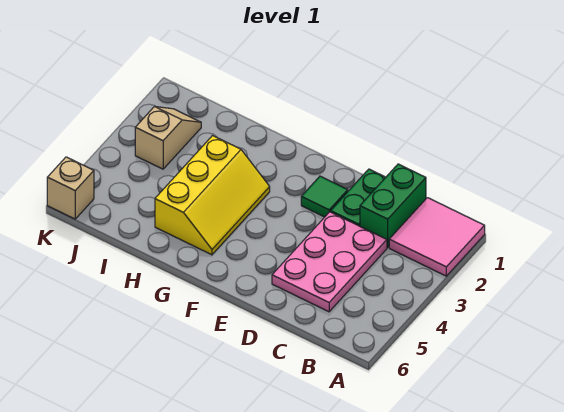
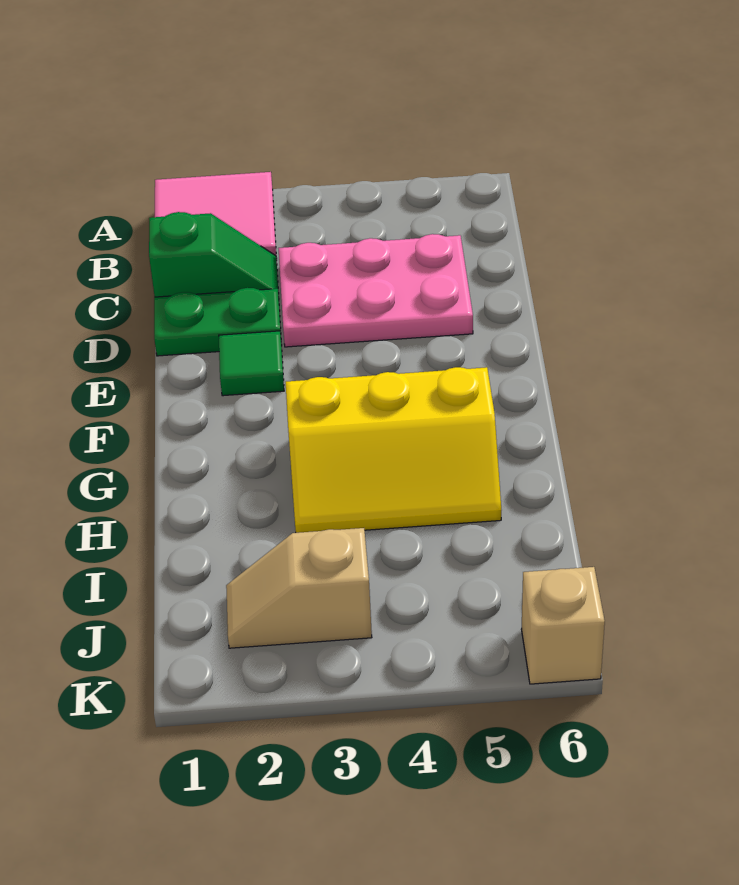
green 1x2 brick [360,164,426,248] -> green 1x2 slope [149,212,279,297]
yellow 2x3 slope [155,136,270,255] -> yellow 2x3 slope turned to [286,367,501,533]

